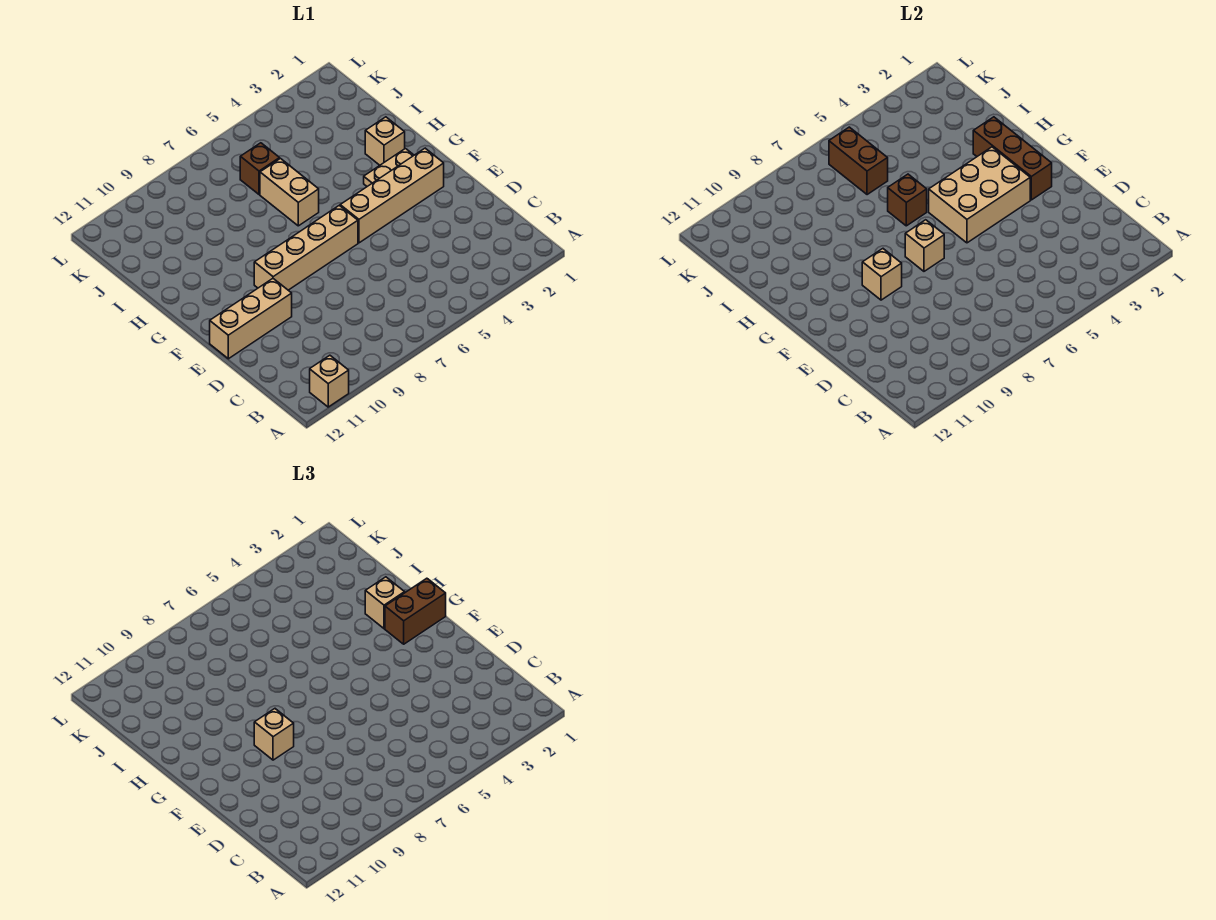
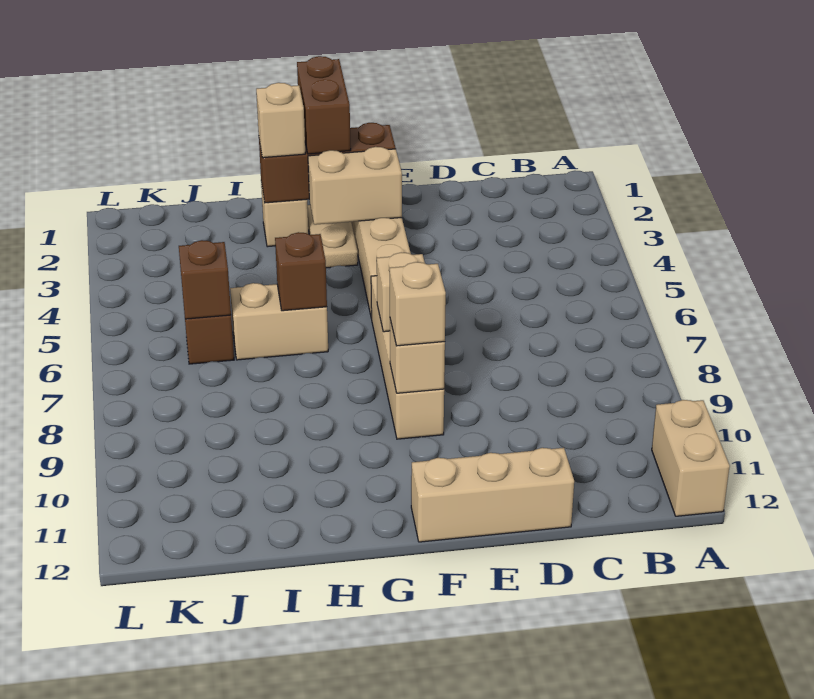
tan 1x1 brick [310,355,349,407] -> tan 1x2 brick [652,400,730,516]
tan 1x3 brick [210,279,292,359] -> tan 1x3 brick turned to [411,448,574,542]
tan 2x3 brick [929,147,1030,243] -> tan 1x2 brick [308,147,402,225]
brown 1x2 brick [829,127,888,195] -> brown 1x1 brick [179,240,231,319]

